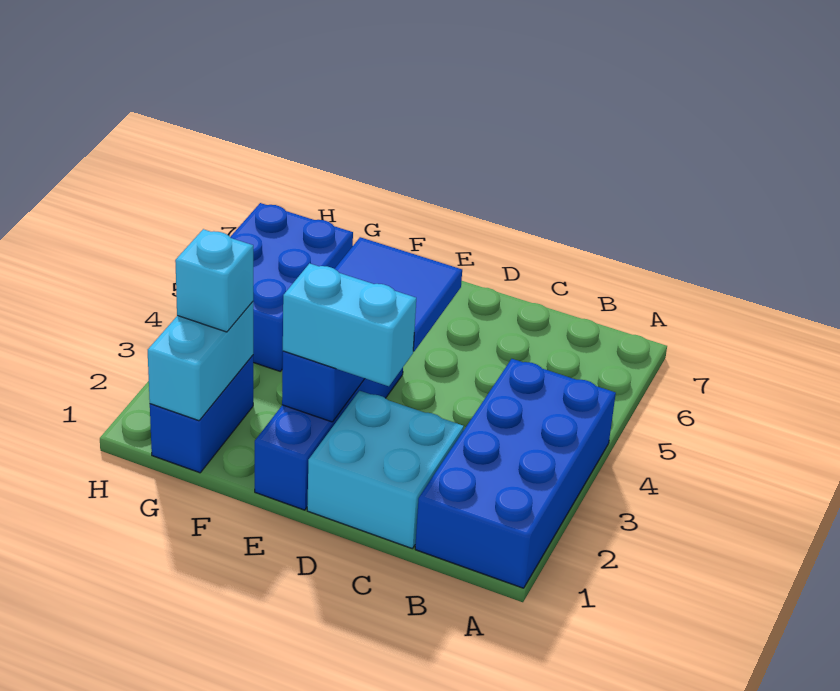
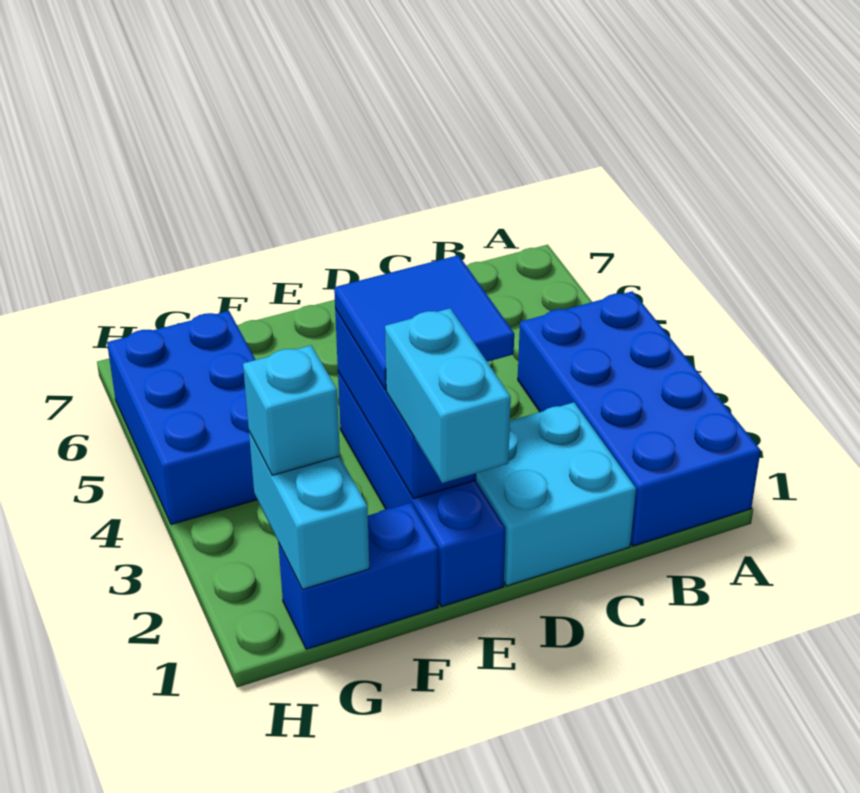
cyan 1x2 brick [283,263,416,386] -> cyan 1x2 brick turned to [385,308,511,483]
blue 1x2 brick [150,355,253,473] -> blue 1x2 brick turned to [278,503,438,649]

